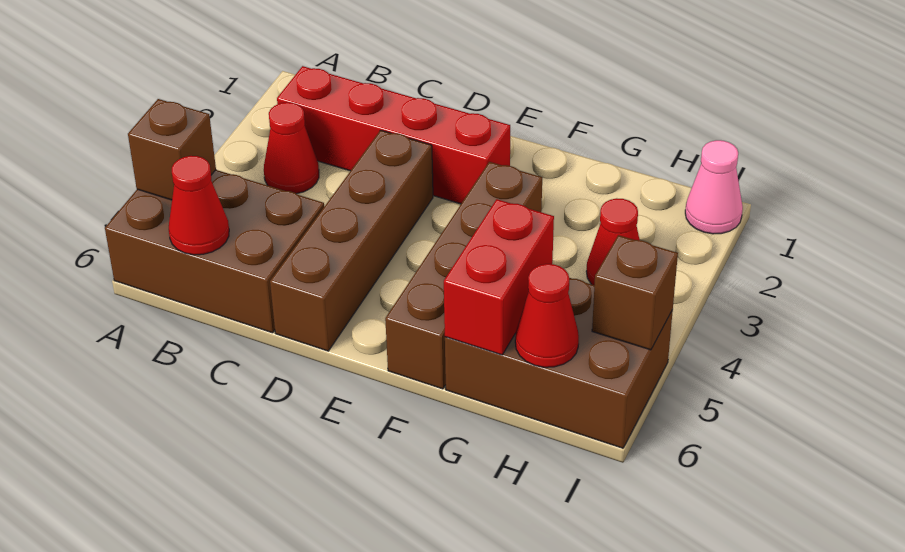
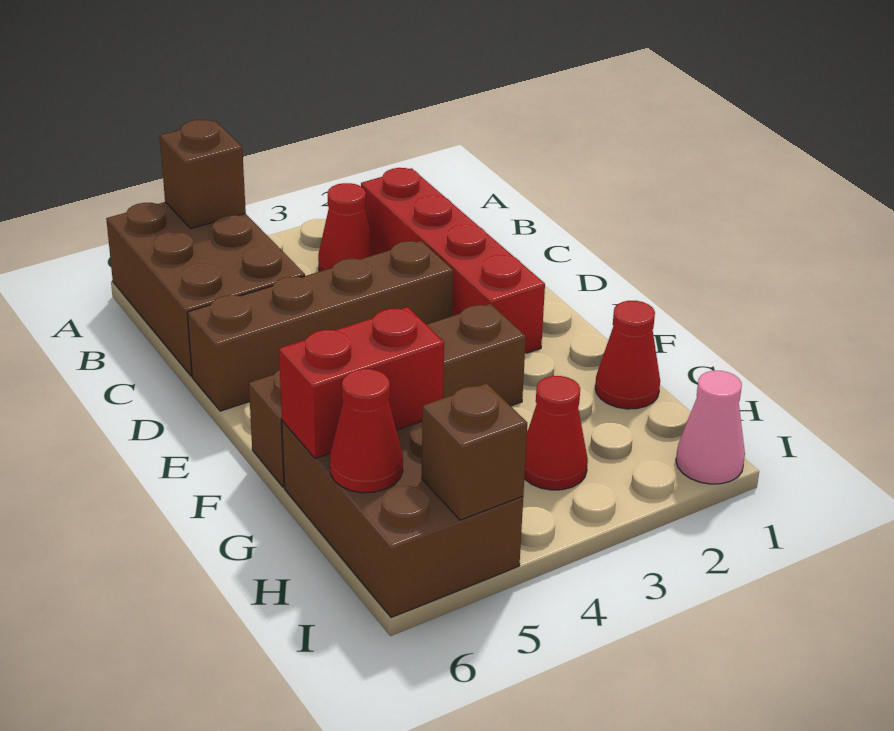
red 1x1 cone [169,156,229,255] -> red 1x1 cone moved to [595,301,660,409]

